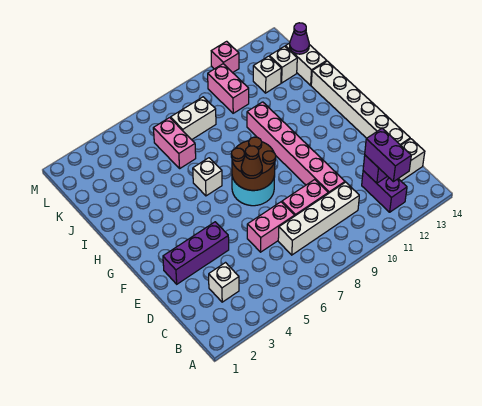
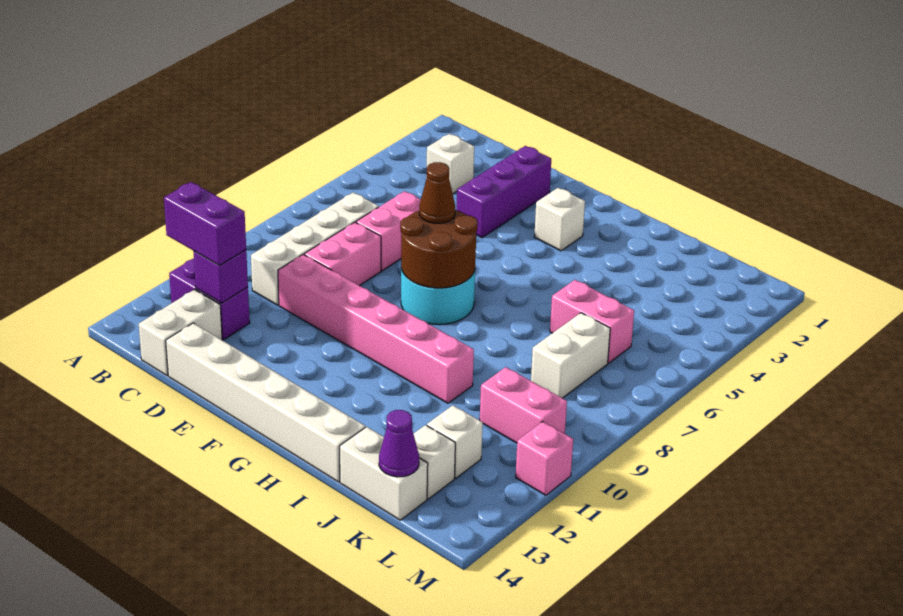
white 1x1 brick [193,158,222,196] -> white 1x1 brick moved to [534,188,585,251]

